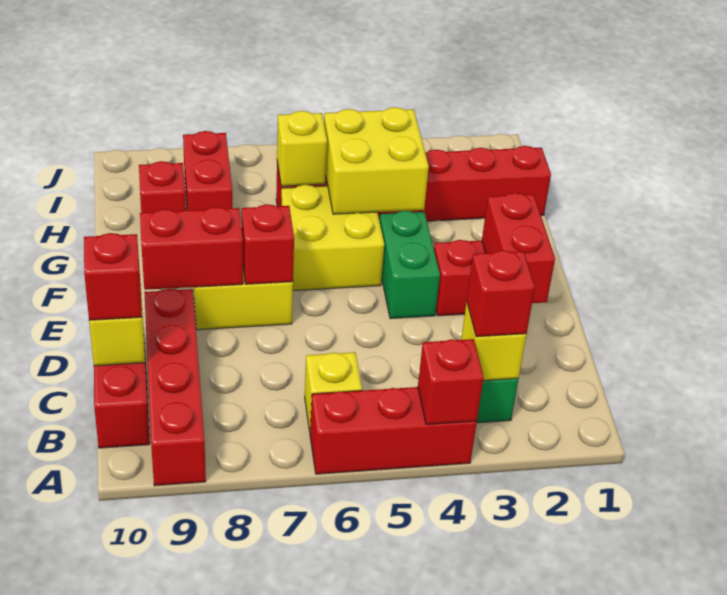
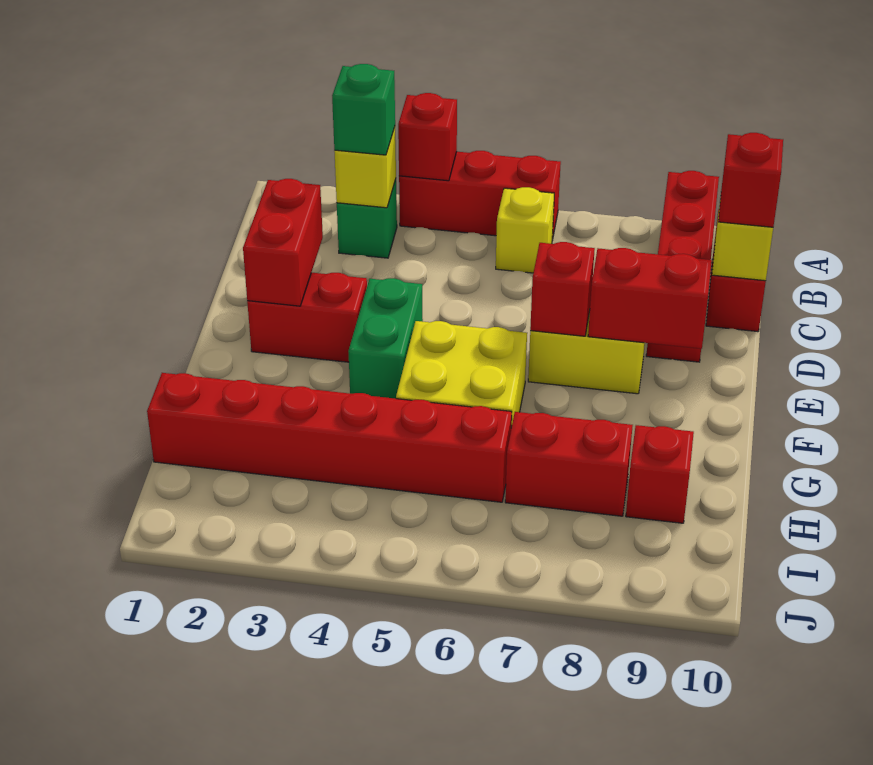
red 1x1 brick [467,250,535,337] -> green 1x1 brick [332,64,395,155]
yellow 2x2 brick [324,107,429,214] -> none
yellow 1x1 brick [277,111,327,186] -> none
red 1x2 brick [183,131,232,210] -> red 1x2 brick turned to [505,412,633,516]

